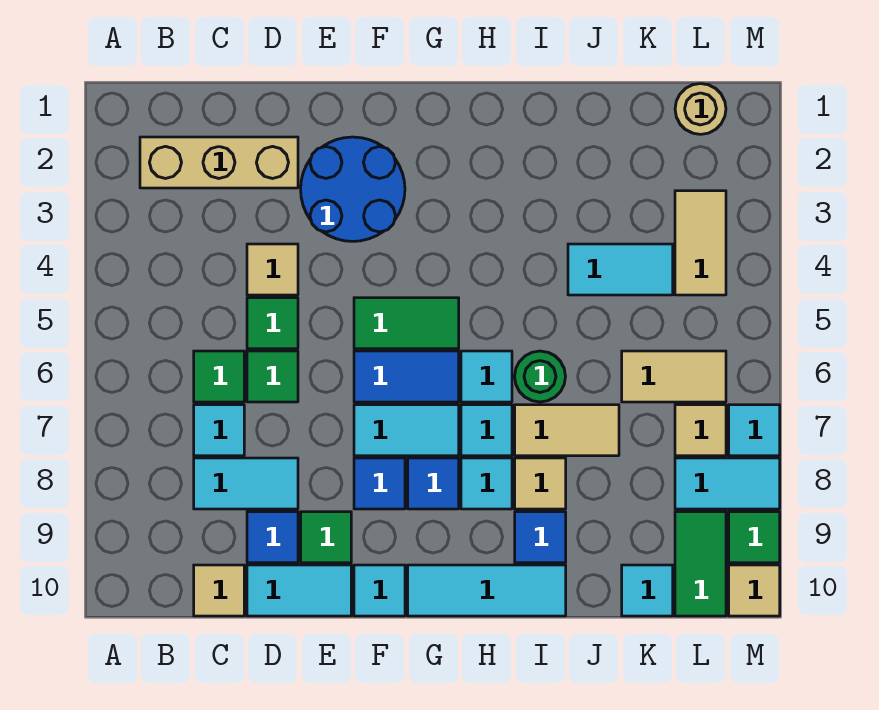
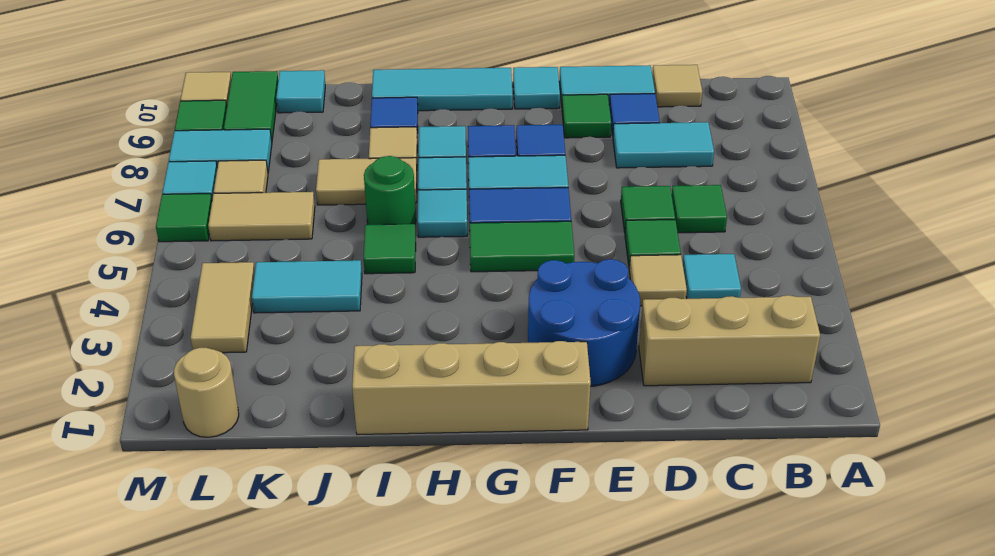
cyan 1x1 tile [194,405,244,456] -> cyan 1x1 tile moved to [683,254,741,299]
none -> tan 1x4 brick [352,341,591,434]
none -> green 1x1 tile [363,224,416,274]
none -> green 1x1 tile [156,194,212,242]

